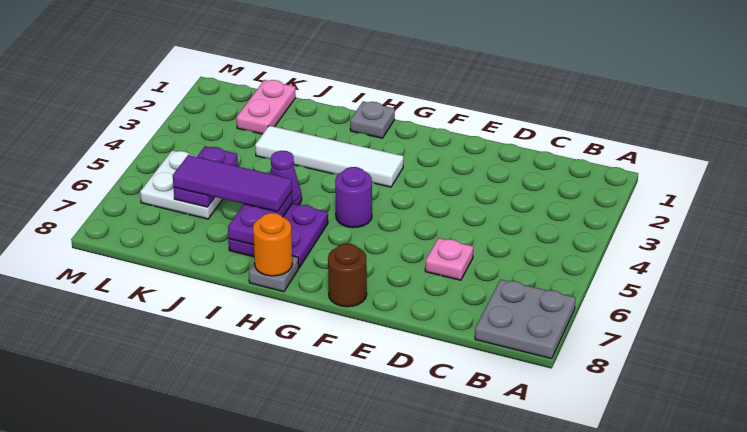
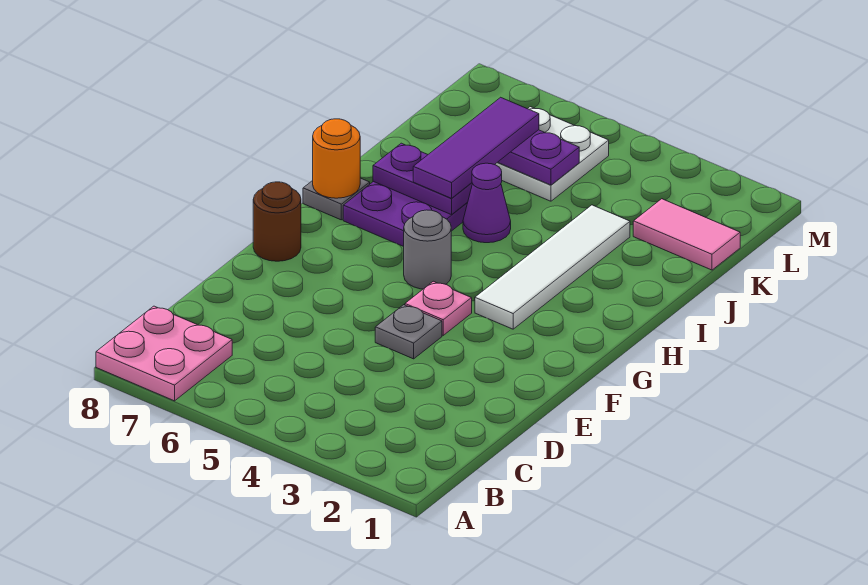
grey 2x2 plate [475,279,576,359] -> pink 2x2 plate [96,306,232,401]
pink 1x1 plate [425,238,473,280] -> pink 1x1 plate moved to [405,281,472,335]
purple 1x1 round brick [335,167,372,228] -> grey 1x1 round brick [404,210,451,289]
grey 1x1 plate [350,102,395,138] -> grey 1x1 plate moved to [375,305,442,359]
pink 1x2 plate [236,80,296,134] -> pink 1x2 tile [633,199,740,270]

